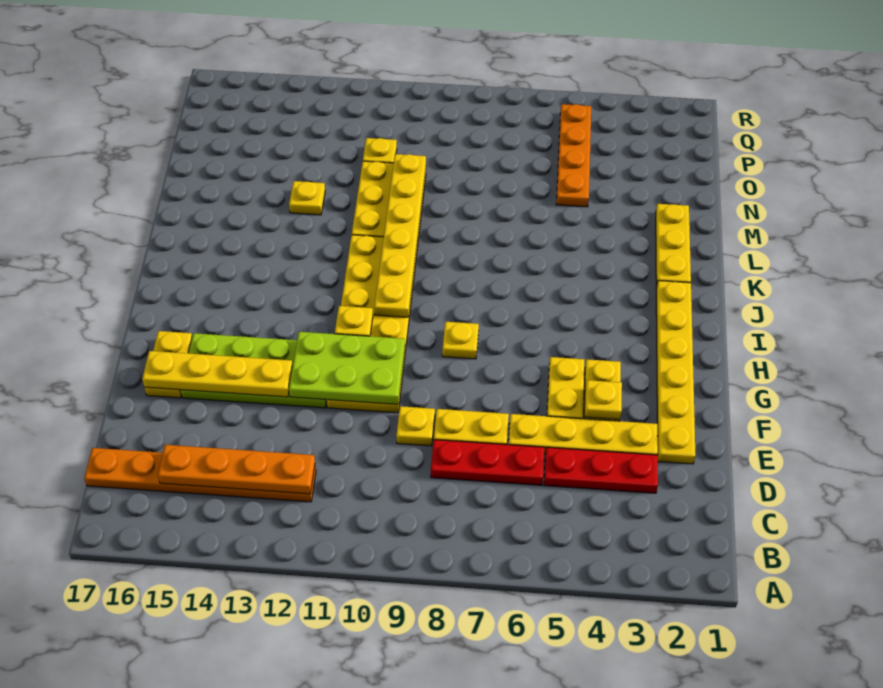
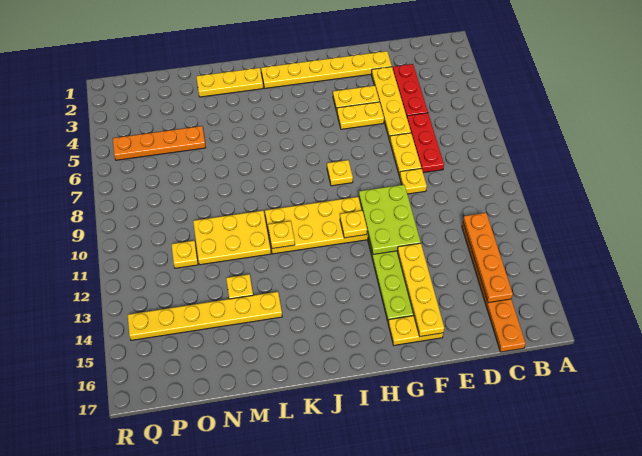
yellow 1x1 plate [585,380,622,420] -> yellow 1x1 plate moved to [268,221,295,249]
yellow 1x6 plate [374,154,426,317] -> yellow 1x6 plate moved to [128,292,282,340]

